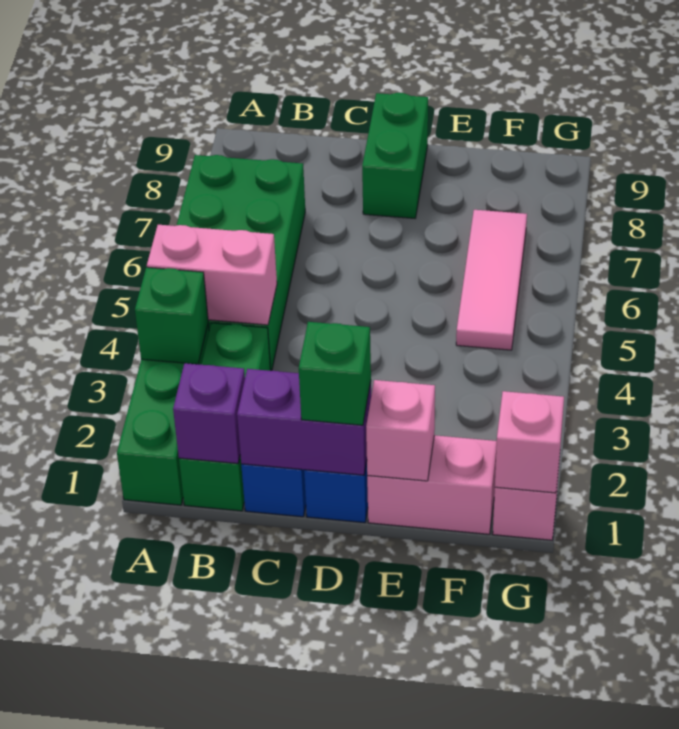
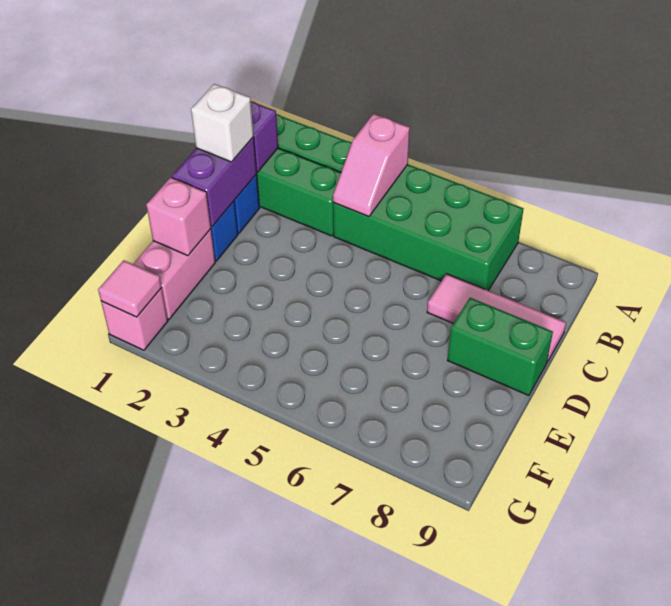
green 1x1 brick [135,267,208,364] -> none
pink 1x2 brick [147,225,277,325] -> pink 1x2 slope [333,114,410,217]
none -> white 1x1 brick [191,84,254,162]
green 1x1 brick [299,322,371,425] -> none
pink 1x3 tile [456,210,527,350] -> pink 1x3 tile moved to [427,274,566,362]
pink 1x1 brick [495,391,564,493] -> pink 1x1 tile [98,260,162,317]

